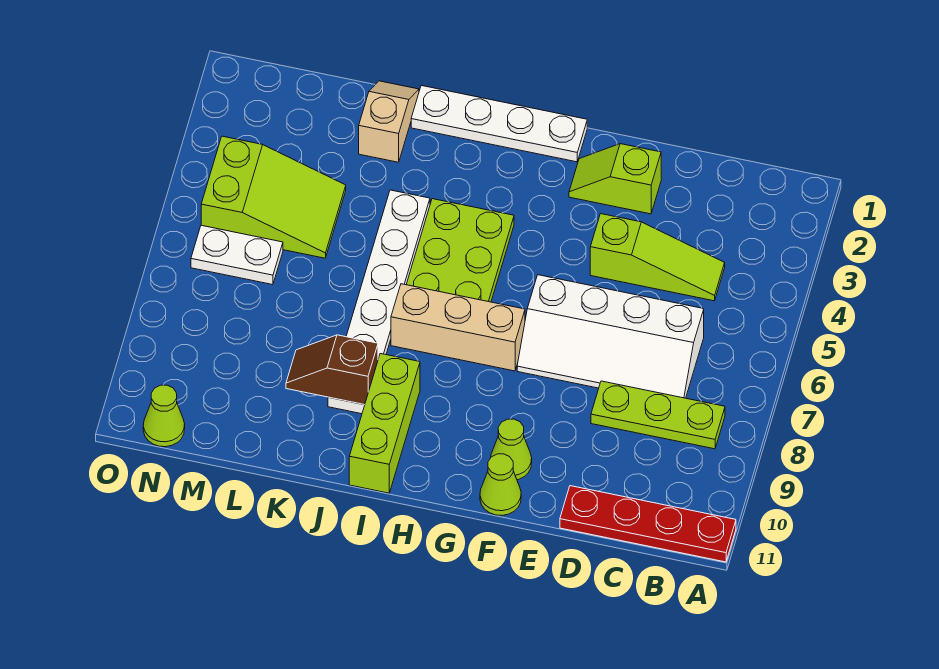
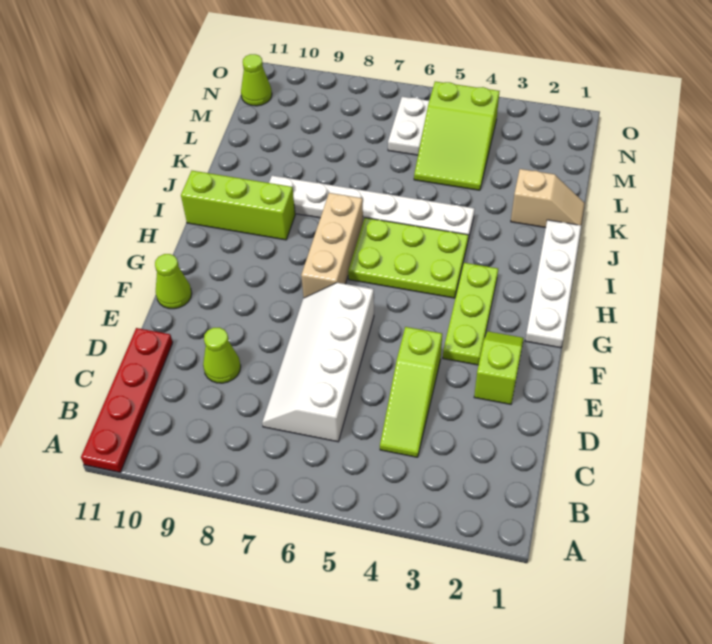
lime 1x3 plate [591,381,725,449] -> lime 1x3 plate moved to [443,263,498,365]
lime 1x1 cone [491,419,532,480] -> lime 1x1 cone moved to [203,328,241,383]
brown 1x2 slope [286,335,378,405] -> none

